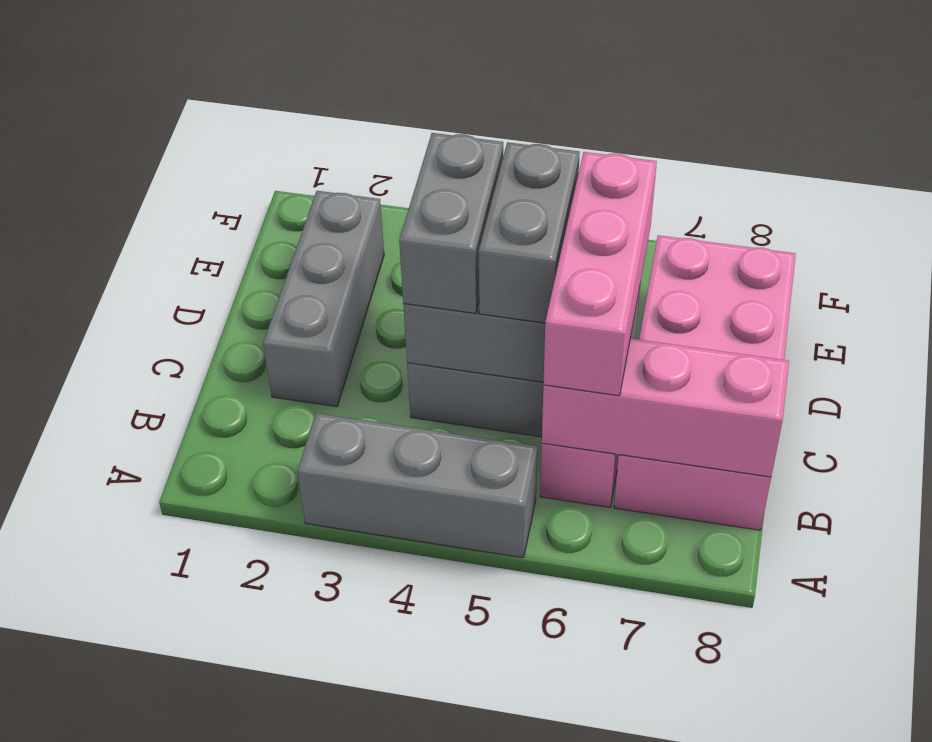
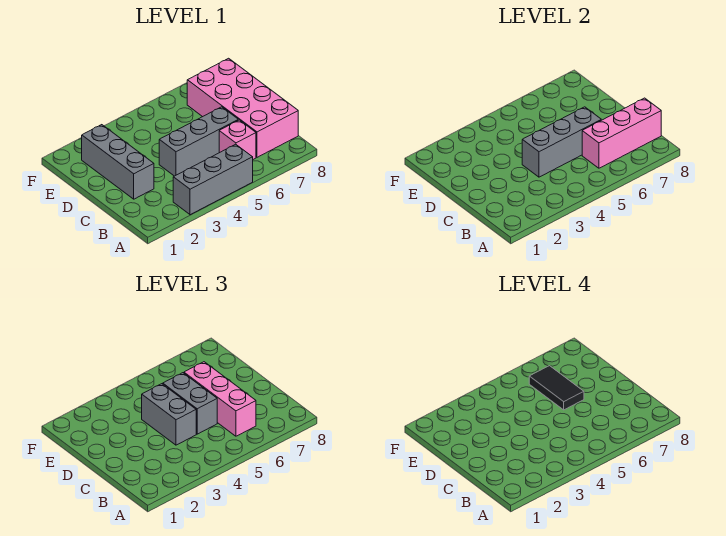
none -> black 1x2 tile [529,366,584,410]

